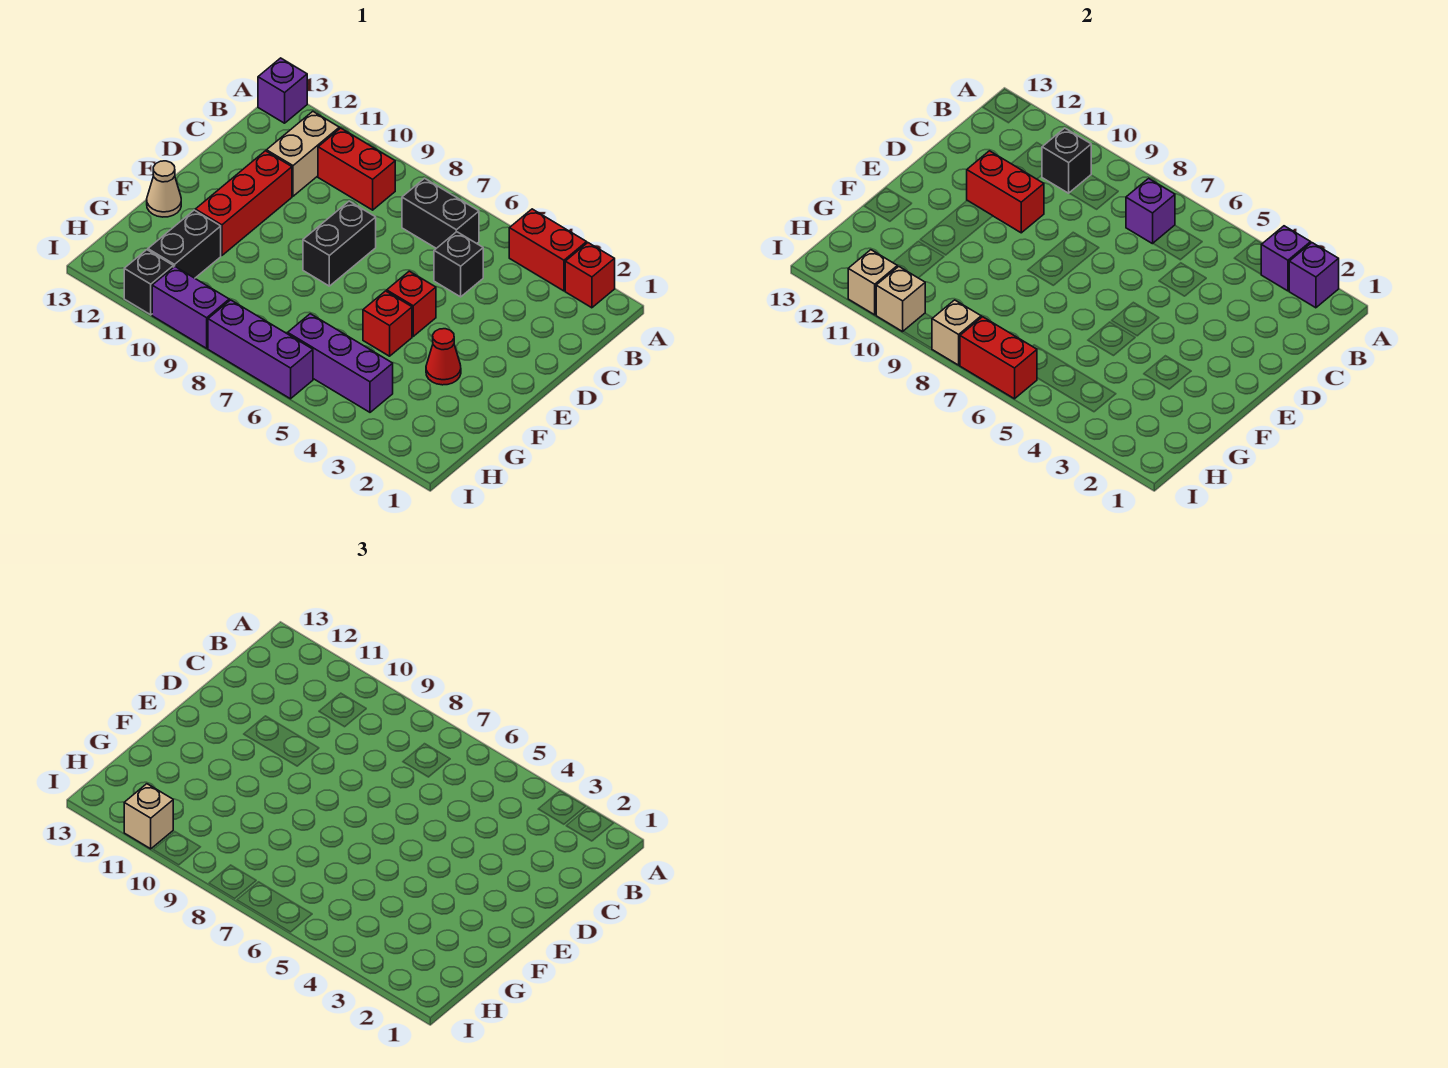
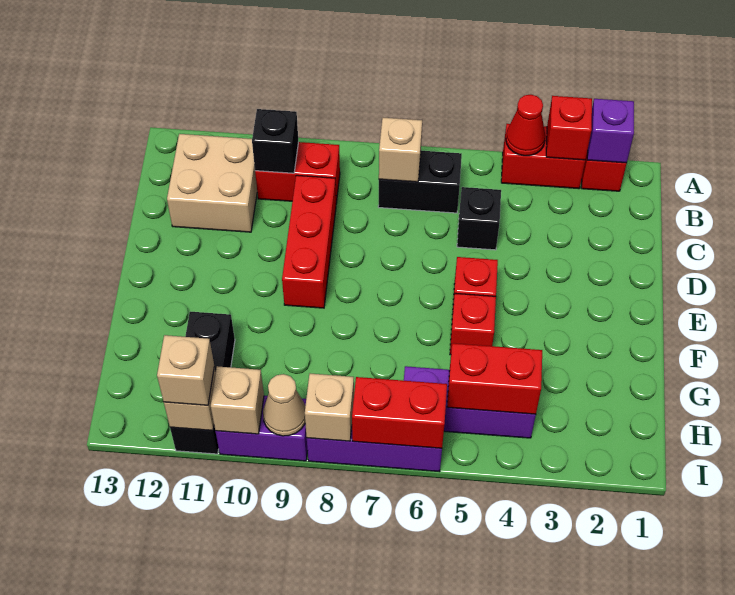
purple 1x1 brick [1261,226,1311,291] -> red 1x1 brick [546,96,592,160]
purple 1x1 brick [258,58,307,123] -> none
purple 1x1 brick [1126,178,1175,244] -> tan 1x1 brick [379,118,422,182]
tan 1x2 brick [266,111,339,196] -> tan 2x2 brick [167,134,257,232]
black 1x2 brick [303,201,376,286] -> none
red 1x2 brick [967,151,1044,233] -> red 1x2 brick moved to [447,343,542,414]
red 1x3 brick [195,151,292,256] -> red 1x3 brick moved to [282,175,336,308]
red 1x1 cone [426,329,461,385] -> red 1x1 cone moved to [506,95,545,156]
tan 1x1 cone [147,161,181,217] -> tan 1x1 cone moved to [263,374,305,436]

